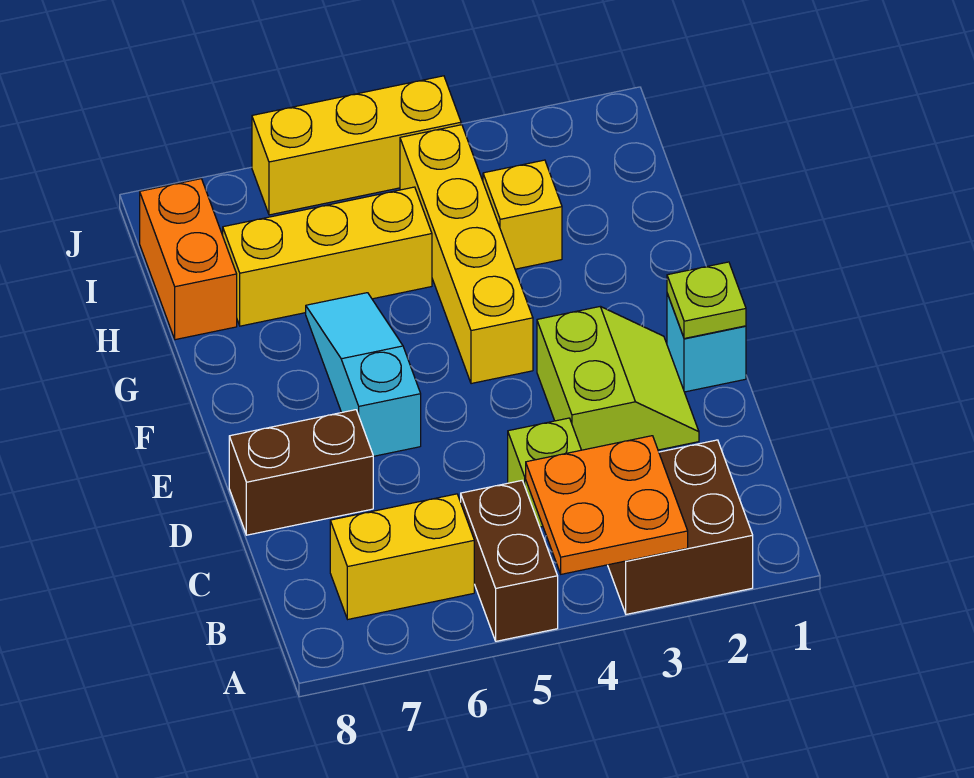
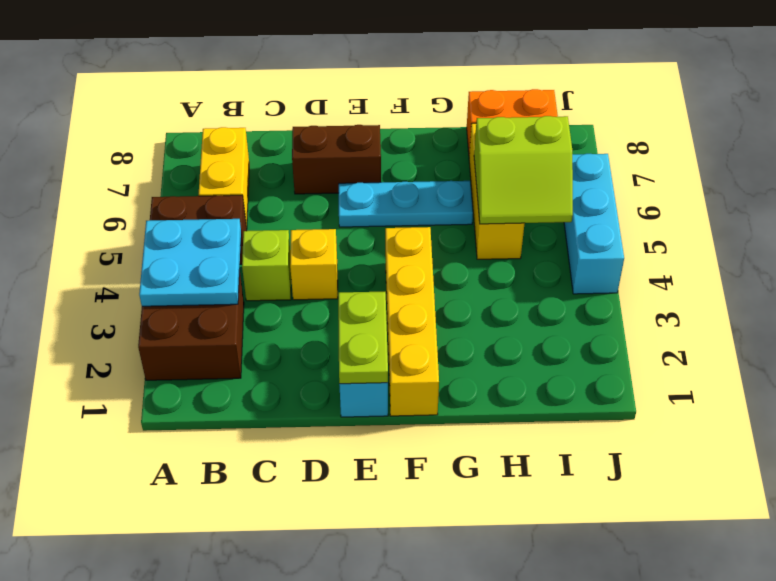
orange 2x2 plate [526,436,688,574] -> cyan 2x2 plate [139,219,241,306]
lime 2x2 slope [537,307,699,450] -> lime 2x2 slope moved to [474,116,573,224]
brown 1x2 brick [229,410,373,535] -> brown 1x2 brick turned to [292,125,381,194]
lime 1x1 plate [667,262,746,339] -> lime 1x2 plate [338,292,388,384]
cyan 1x3 slope [306,293,421,456] -> cyan 1x3 plate [339,181,473,227]
yellow 1x4 brick [400,125,533,384] -> yellow 1x4 brick turned to [385,227,439,416]
yellow 1x1 brick [483,160,562,269] -> yellow 1x1 brick moved to [290,229,338,300]
yellow 1x3 brick [252,76,461,215] -> cyan 1x3 brick [564,154,624,294]

